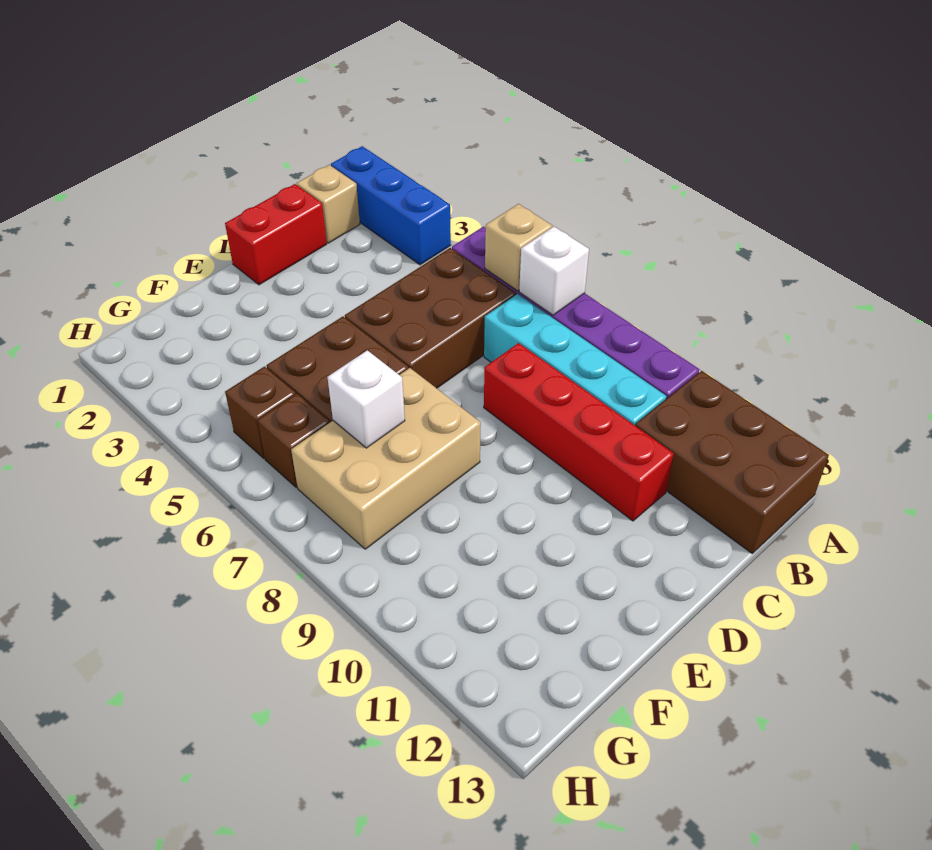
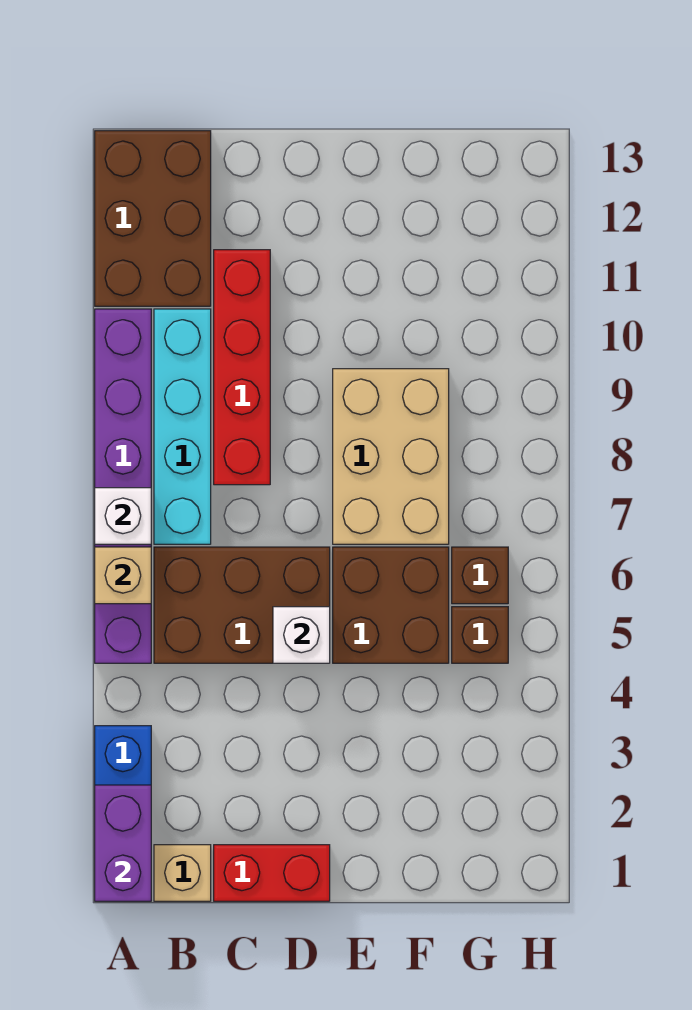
none -> purple 1x2 brick [95,785,151,901]
tan 2x3 brick [291,368,481,549] -> tan 2x3 brick turned to [333,369,449,544]
white 1x1 brick [327,350,405,448] -> white 1x1 brick moved to [273,607,330,663]

